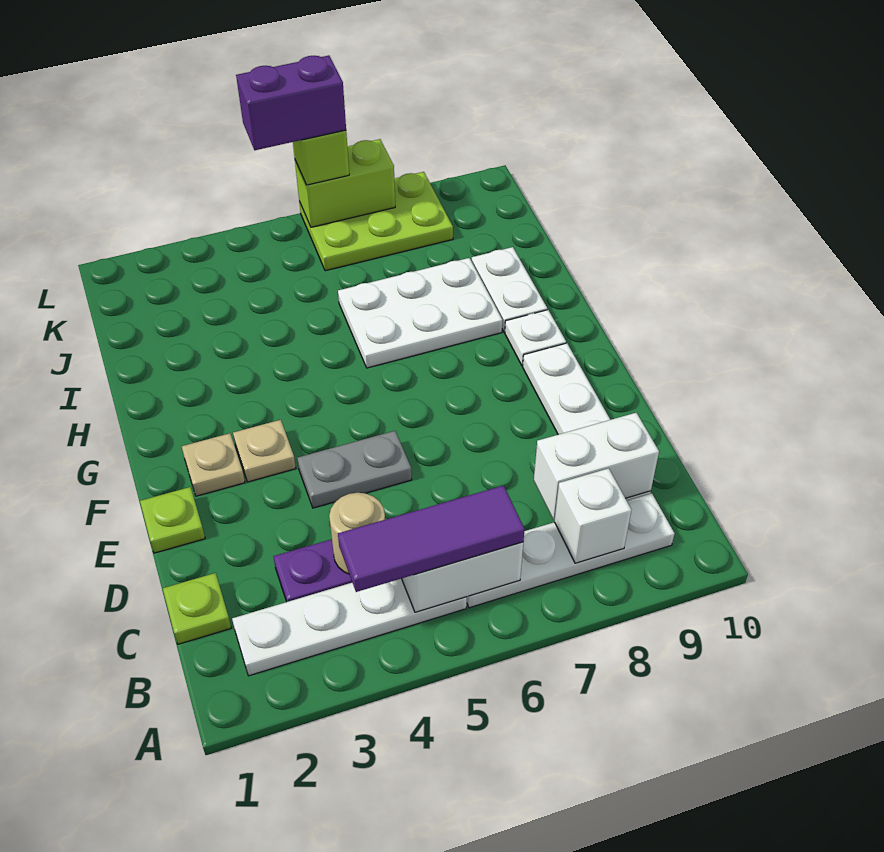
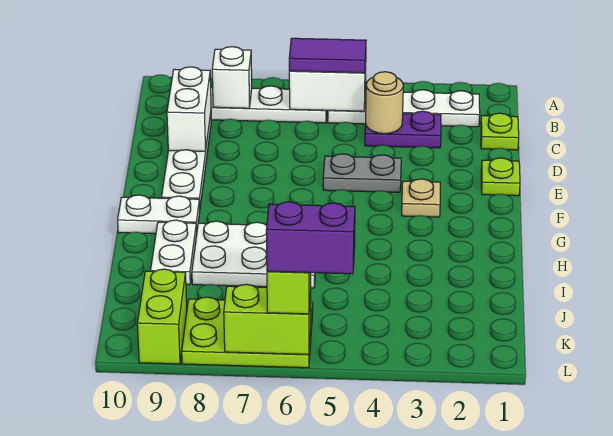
purple 1x3 tile [338,485,525,592] -> purple 1x2 tile [289,38,366,73]
white 1x2 brick [534,413,659,520] -> white 1x2 brick turned to [167,67,211,151]
tan 1x1 plate [182,433,245,496] -> none
white 1x1 plate [505,310,566,366] -> white 1x2 plate [118,195,200,234]
none -> lime 1x2 brick [137,269,187,364]

